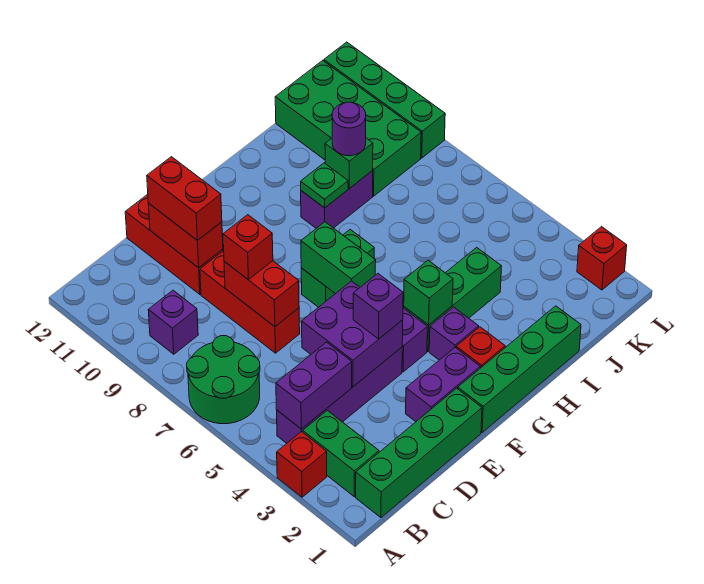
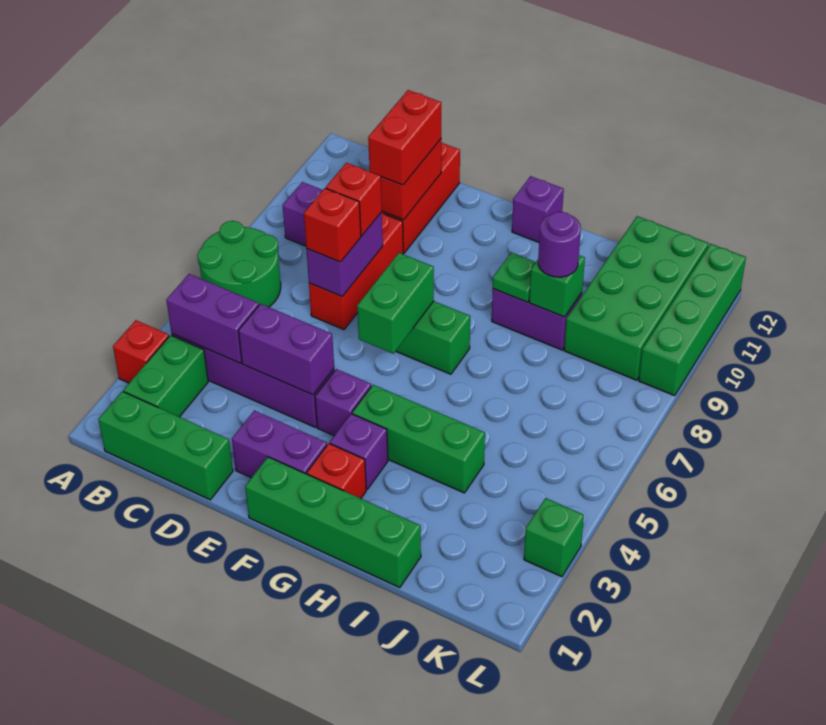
green 1x4 brick [356,388,482,517] -> green 1x3 brick [98,391,233,500]
purple 2x2 brick [302,281,403,387] -> purple 1x2 brick [238,304,334,395]
red 1x2 brick [224,261,299,327] -> purple 1x2 brick [306,212,383,296]
purple 1x1 brick [353,274,403,339] -> purple 1x1 brick moved to [512,176,564,242]
green 1x1 brick [404,260,453,325] -> green 1x1 brick moved to [524,498,584,577]
red 1x1 brick [577,227,627,290] -> red 1x1 brick moved to [304,188,361,262]

